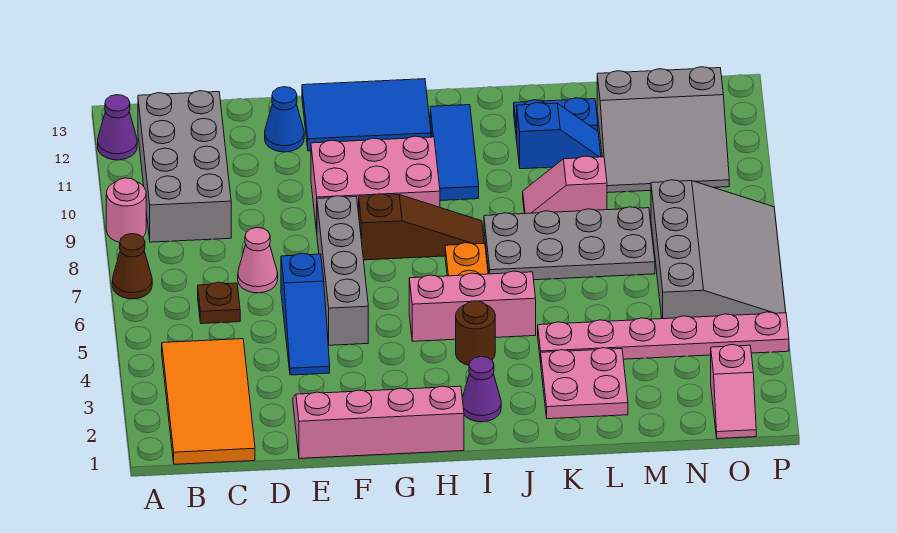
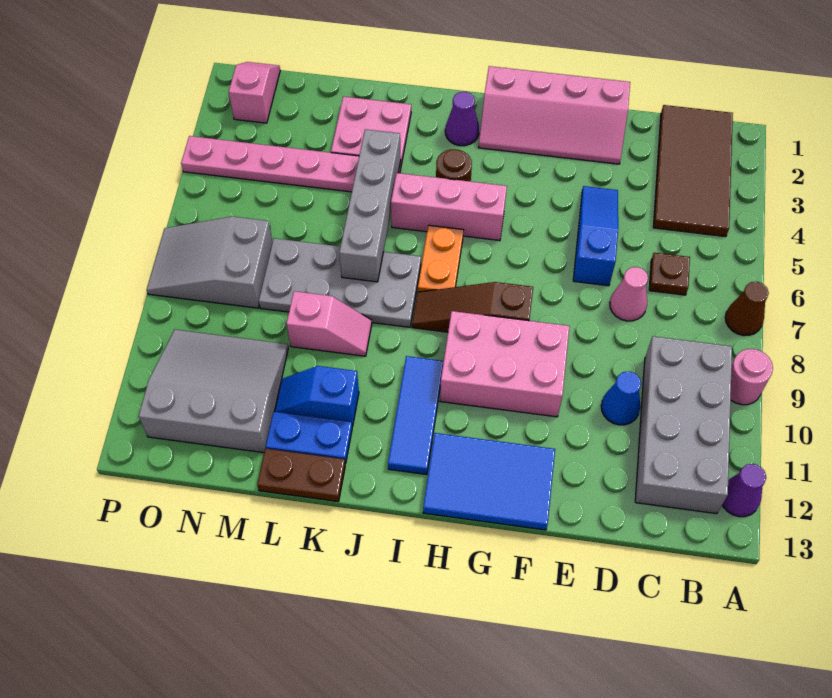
orange 2x4 tile [162,339,255,464] -> brown 2x4 tile [653,105,733,237]
blue 1x1 cone [265,87,304,152] -> blue 1x1 cone moved to [601,371,641,425]
grey 1x4 brick [317,196,368,345] -> grey 1x4 brick moved to [339,129,401,282]
none -> brown 1x2 plate [257,449,346,502]
grey 3x4 slope [651,180,786,319] -> grey 2x3 slope [147,217,273,308]

